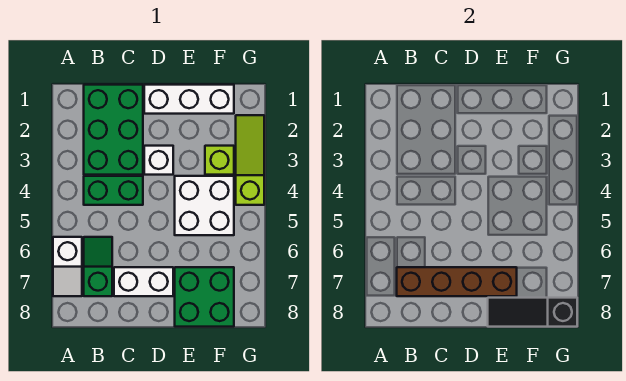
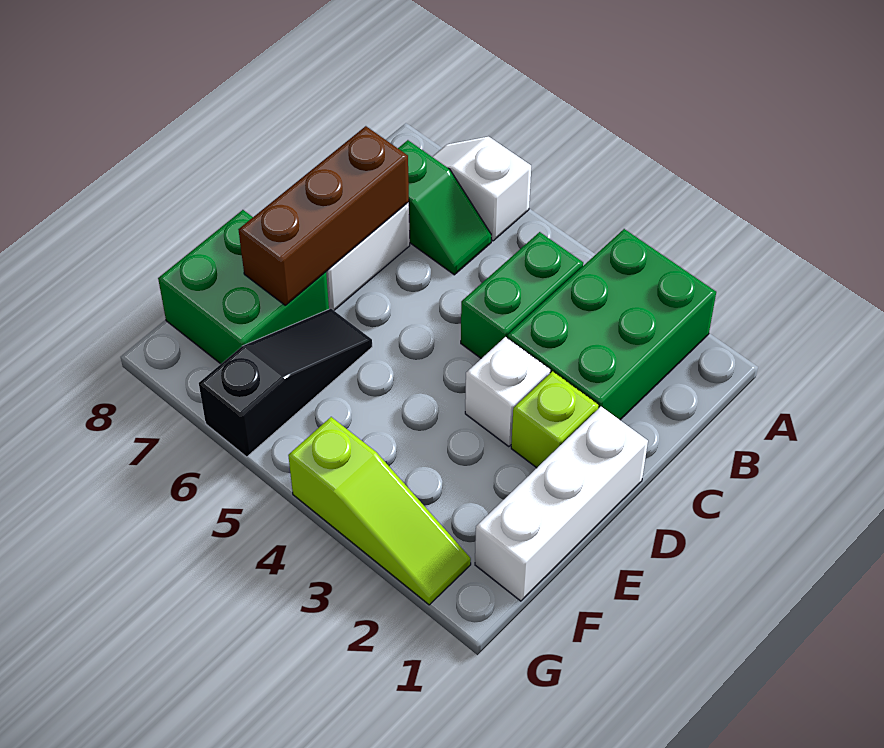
green 2x3 brick [84,85,143,175] -> green 2x3 brick turned to [507,229,716,420]
brown 1x4 brick [397,267,517,296] -> brown 1x3 brick [238,126,409,305]
white 2x2 brick [175,176,234,235] -> none
black 1x3 slope [488,298,577,327] -> black 1x3 slope moved to [199,309,372,457]
lime 1x1 brick [205,146,234,175] -> lime 1x1 brick moved to [511,371,599,468]

